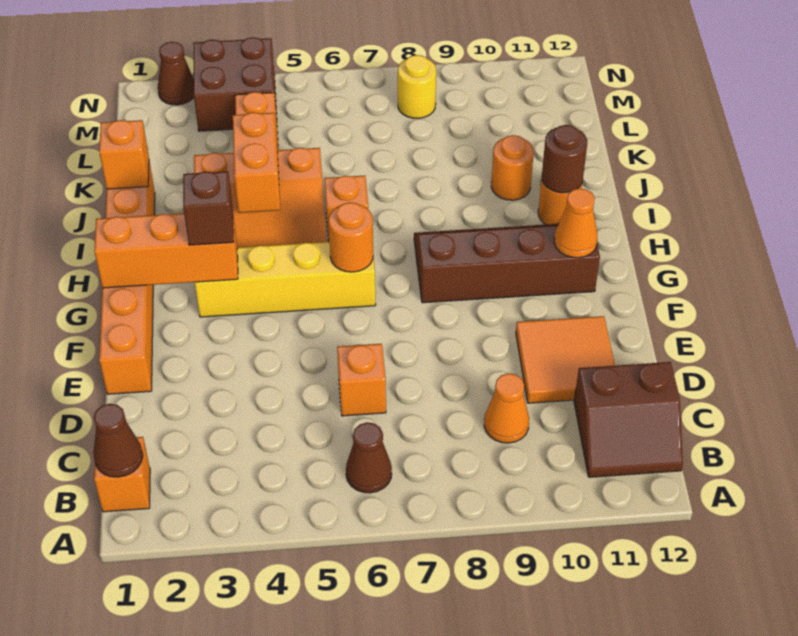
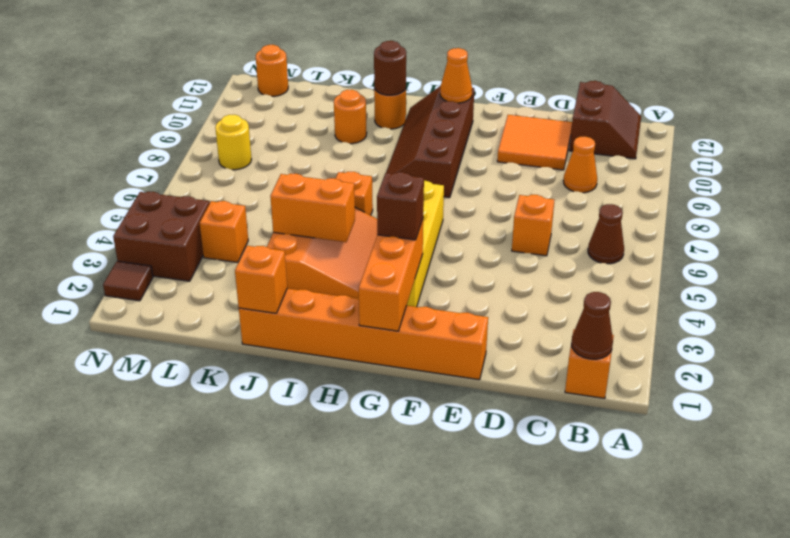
orange 1x1 round brick [329,202,373,272] -> orange 1x1 round brick moved to [256,45,288,96]
brown 1x1 cone [158,42,194,105] -> brown 1x1 tile [103,261,153,301]

